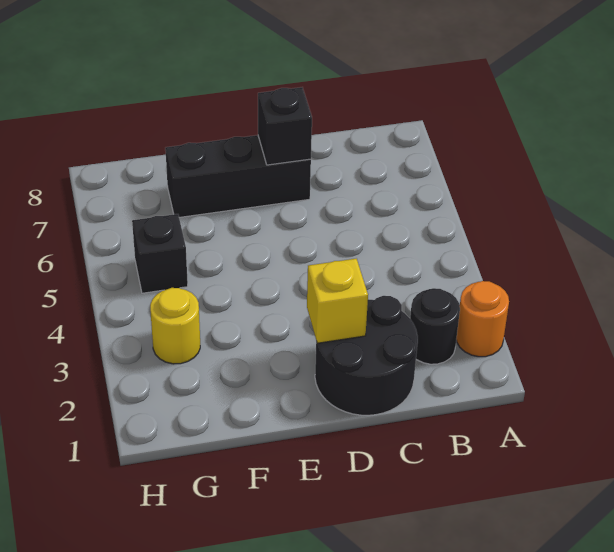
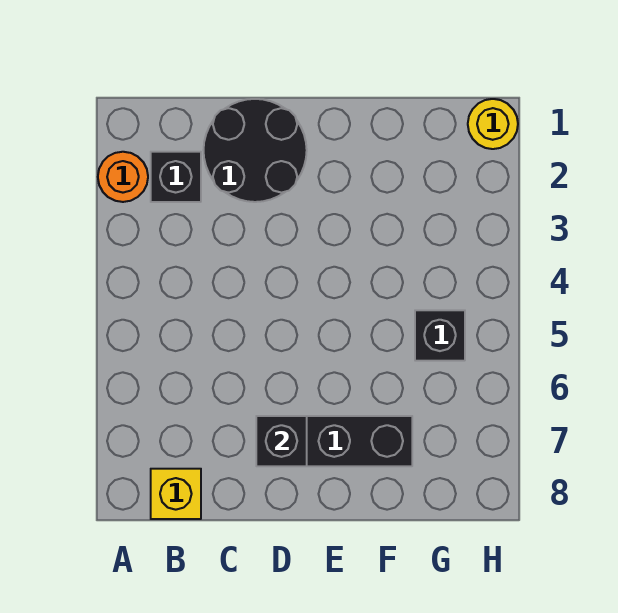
black 1x1 round brick [410,288,460,364] -> black 1x1 brick [151,152,201,202]
yellow 1x1 brick [307,259,368,343] -> yellow 1x1 brick moved to [151,469,201,519]
yellow 1x1 round brick [150,288,200,364] -> yellow 1x1 round brick moved to [468,99,518,149]

